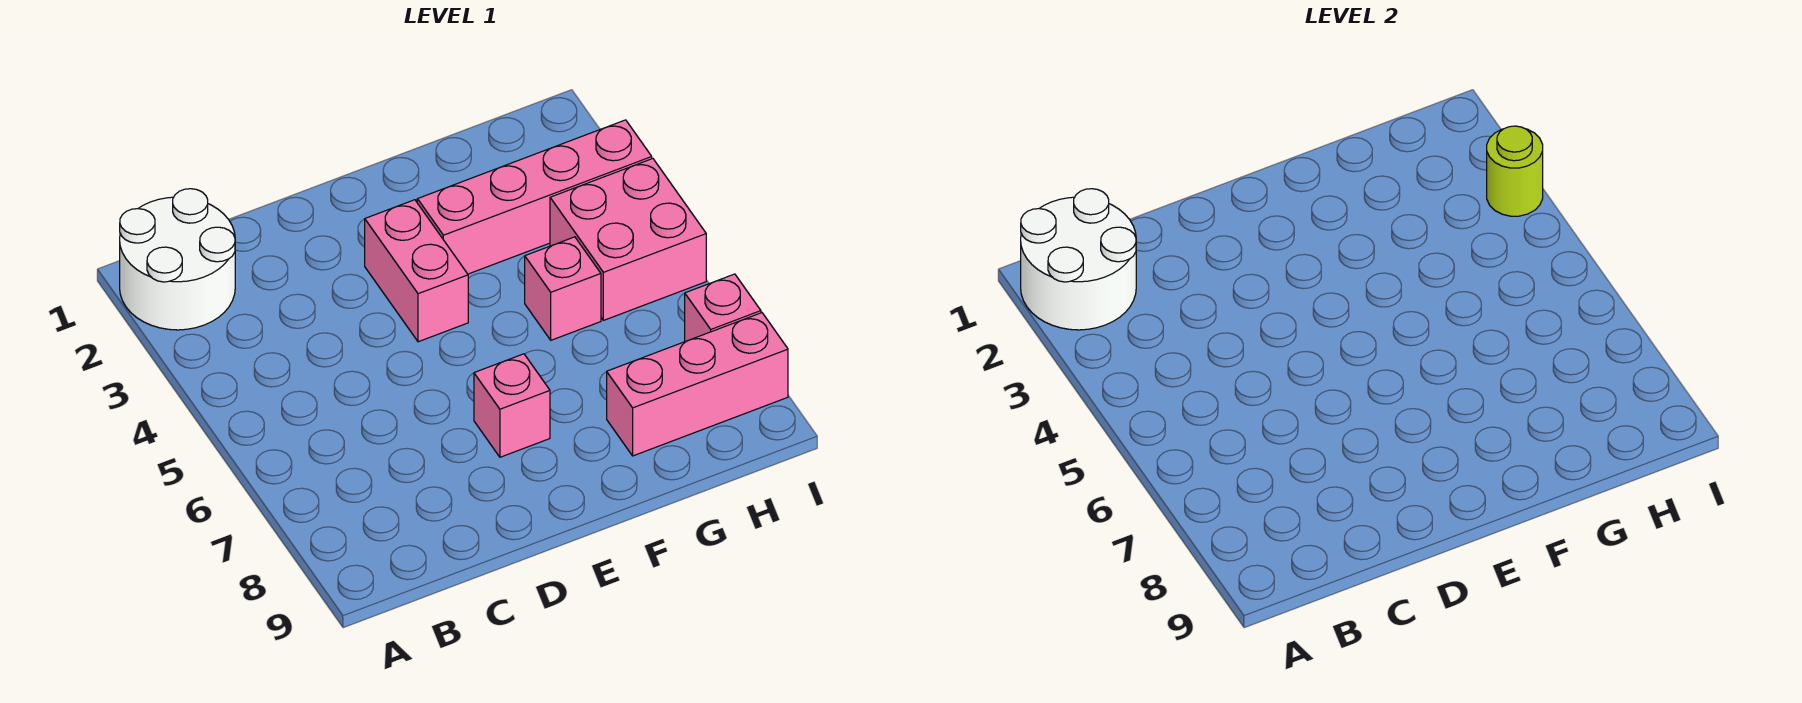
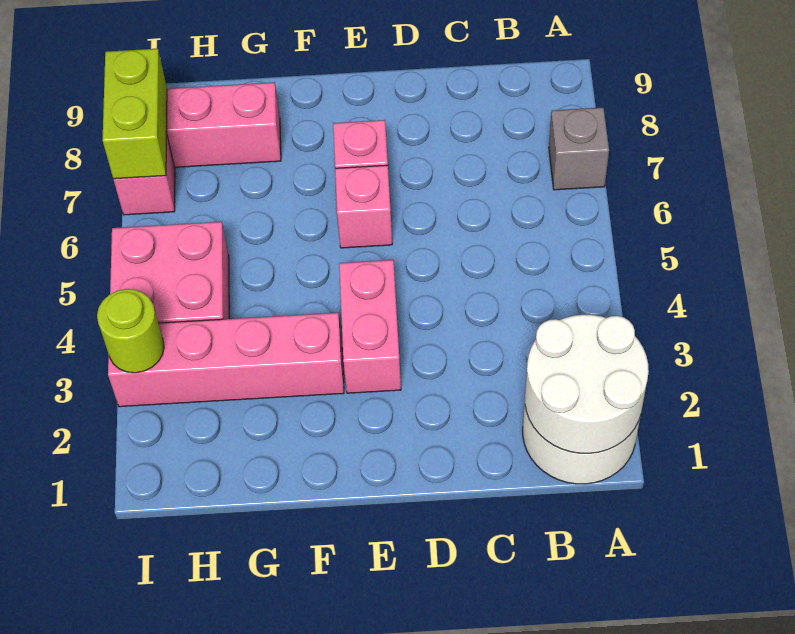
none -> grey 1x1 brick [549,108,609,190]
pink 1x1 brick [525,237,601,340] -> pink 1x1 brick moved to [335,165,392,248]
none -> lime 1x2 brick [103,49,167,179]

